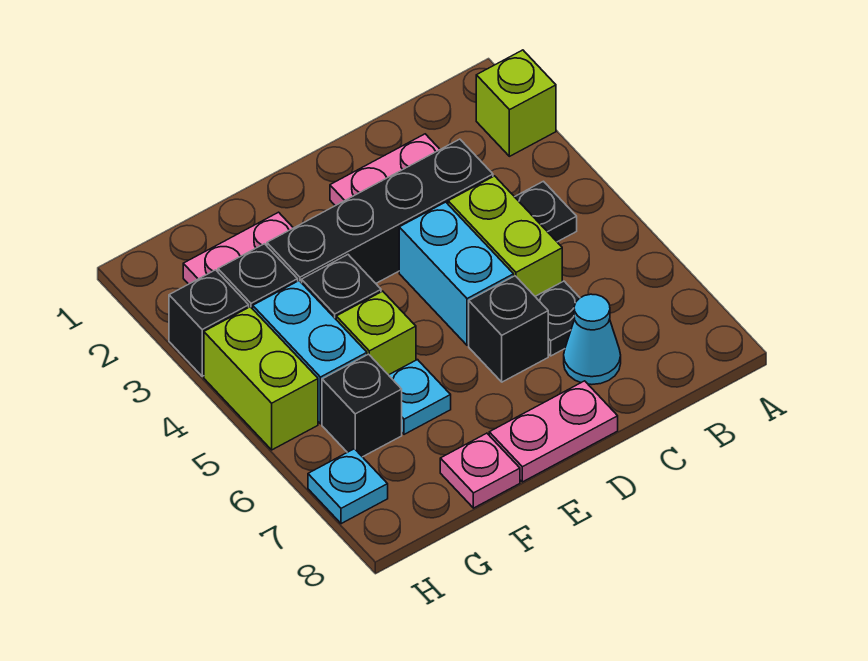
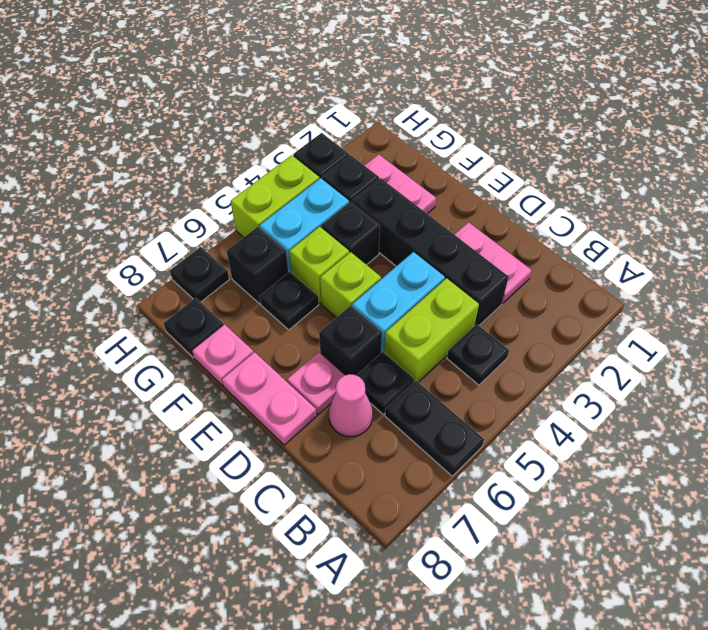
lime 1x1 brick [476,50,556,156] -> lime 1x1 brick moved to [320,252,381,318]
none -> black 1x2 plate [385,381,484,476]
cyan 1x1 cone [564,294,621,385] -> pink 1x1 cone [329,374,373,436]
none -> pink 1x1 plate [287,352,345,415]
cyan 1x1 plate [389,360,451,434] -> black 1x1 plate [259,272,319,330]
none -> black 1x1 plate [164,298,224,357]
cyan 1x1 plate [308,449,388,524] -> black 1x1 plate [170,247,229,302]

